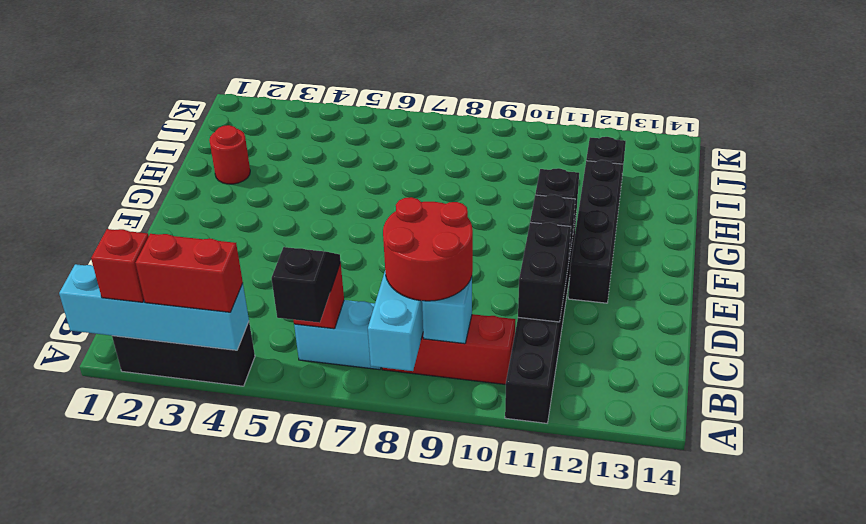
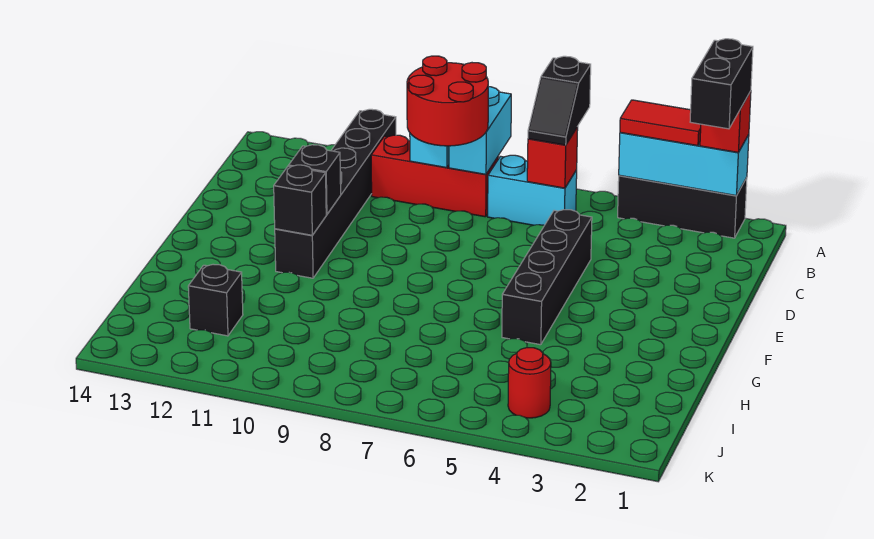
cyan 1x4 brick [59,264,249,350] -> cyan 1x3 brick [619,133,749,196]
red 1x2 brick [136,234,243,312] -> red 1x2 tile [620,100,701,146]
black 1x2 brick [518,222,571,322] -> black 1x2 brick moved to [690,39,753,129]
black 1x4 brick [568,160,623,303] -> black 1x4 brick moved to [502,210,592,345]
red 1x1 round brick [209,125,250,184] -> red 1x1 round brick moved to [508,348,551,418]

